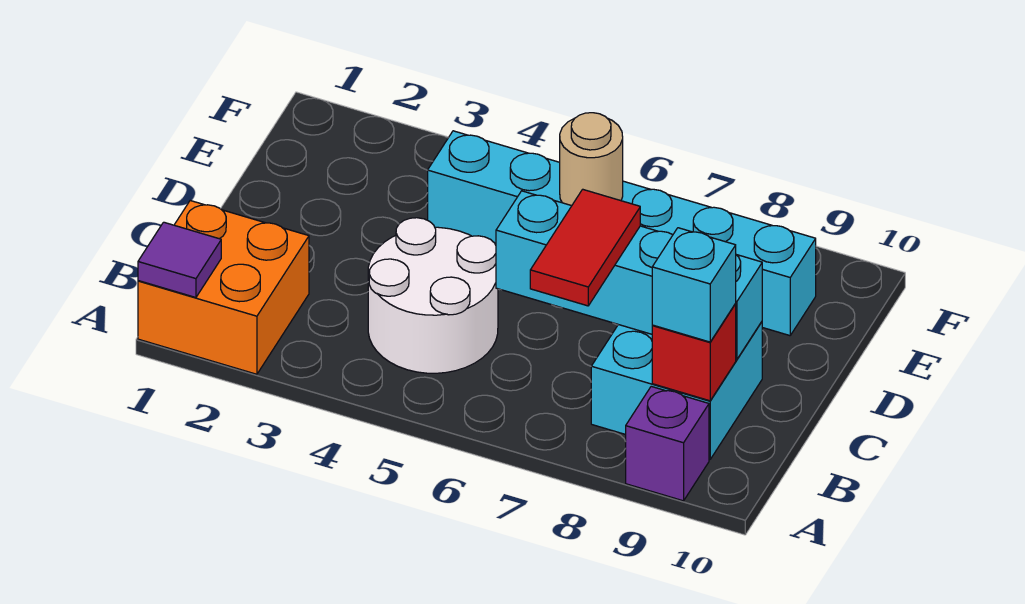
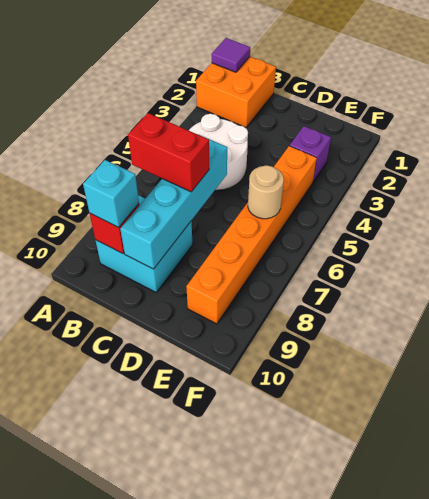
purple 1x1 brick [626,386,709,501] -> purple 1x1 brick moved to [290,126,331,182]
red 1x2 tile [530,189,640,306] -> red 1x2 brick [128,113,209,192]
cyan 1x6 brick [428,131,816,336] -> orange 1x6 brick [186,146,317,324]

